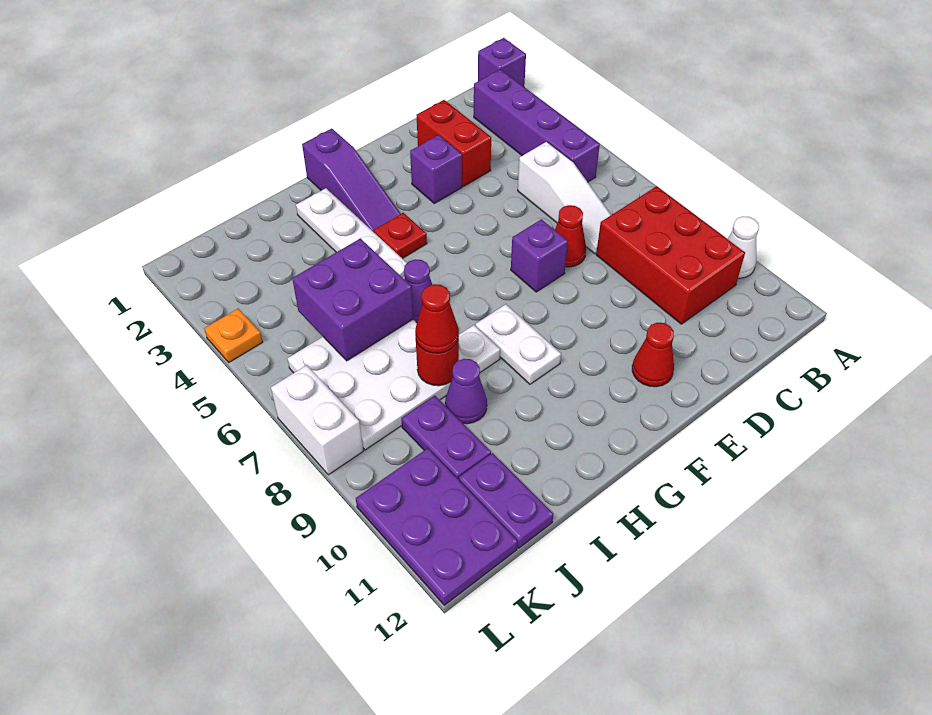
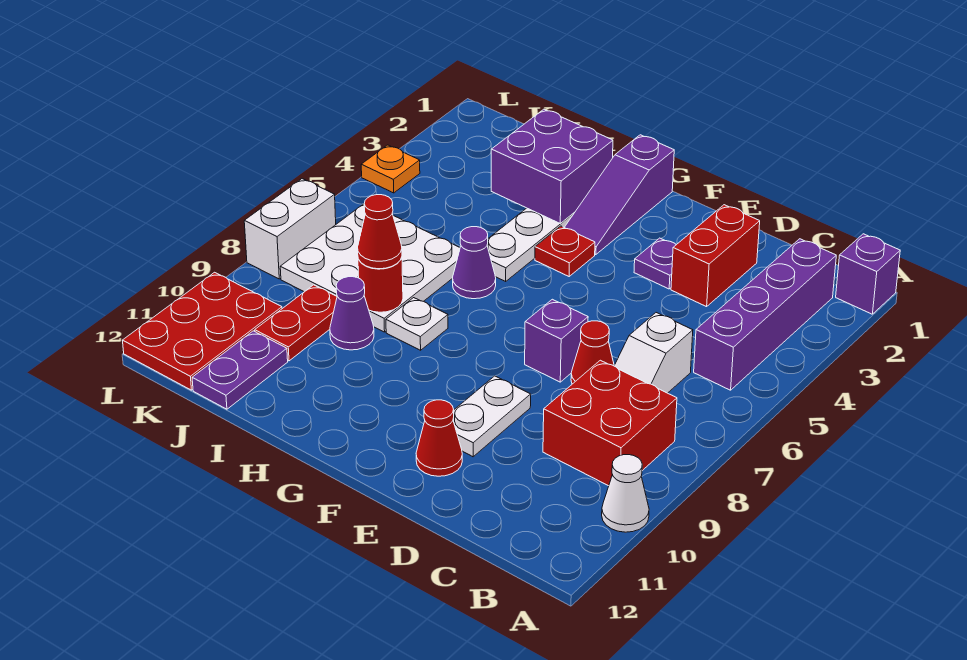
red 2x3 brick [596,186,745,324] -> red 2x2 brick [543,360,677,486]
white 1x3 slope [518,142,611,254] -> white 1x2 slope [614,313,693,393]
purple 1x1 brick [410,135,462,203] -> purple 1x1 plate [634,238,676,289]
white 1x2 plate [476,304,561,384] -> white 1x2 plate moved to [453,376,531,457]
purple 2x2 brick [292,239,413,361] -> purple 2x2 brick moved to [491,109,613,224]
purple 1x2 plate [401,396,491,480] -> red 1x2 plate [255,285,337,361]
purple 2x3 plate [356,448,518,605] -> red 2x3 plate [122,272,282,390]

